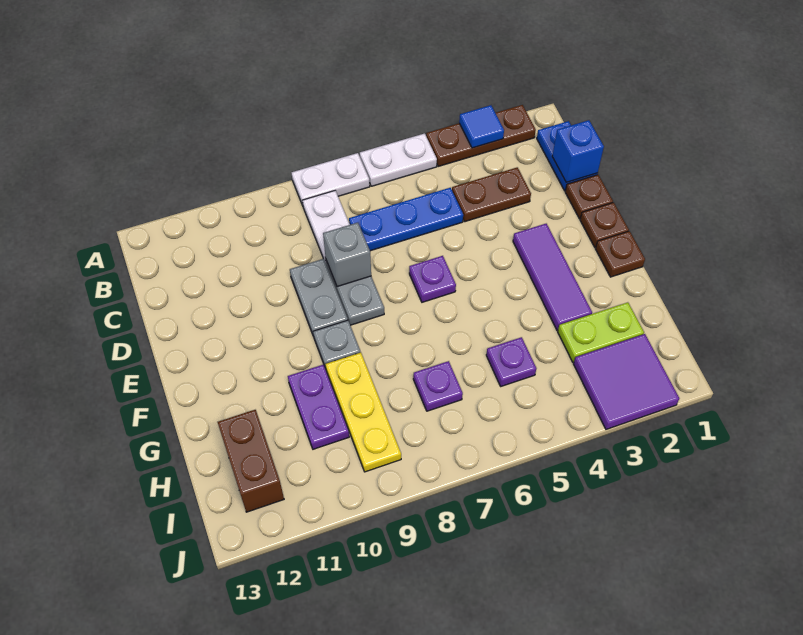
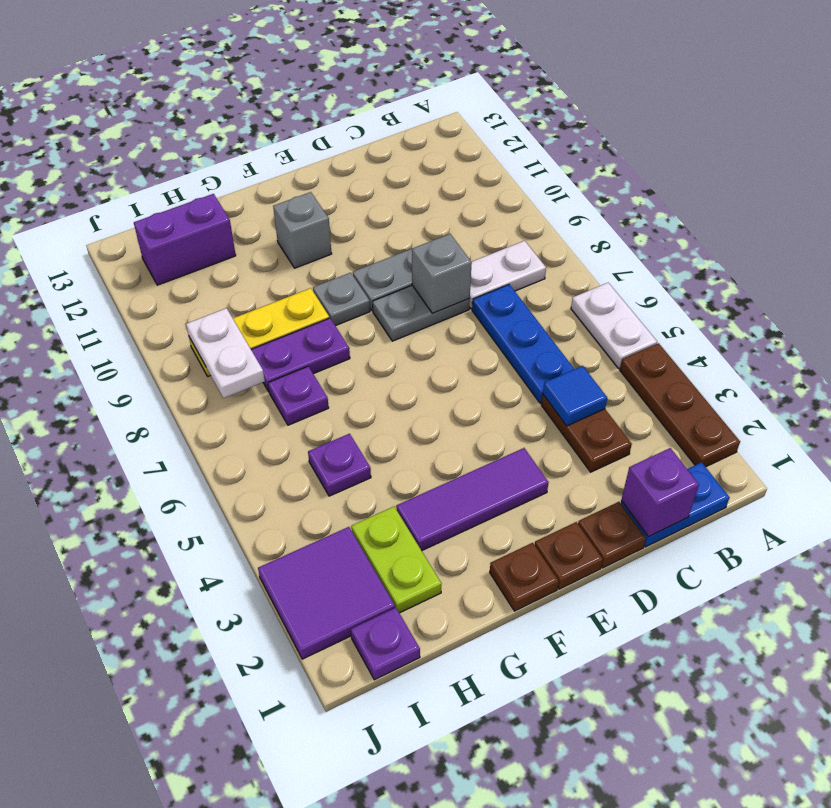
blue 1x1 tile [459,105,504,148] -> blue 1x1 tile moved to [543,366,607,426]
white 1x2 plate [292,153,370,205] -> white 1x2 plate moved to [186,308,265,398]
blue 1x1 brick [552,120,604,182] -> purple 1x1 brick [621,448,699,537]
purple 1x1 plate [409,256,456,302] -> purple 1x1 plate moved to [351,608,420,680]
none -> grey 1x1 brick [273,192,332,268]
purple 1x2 plate [288,365,349,449] -> purple 1x2 plate moved to [251,318,350,392]
brown 1x2 brick [218,410,284,512] -> purple 1x2 brick [134,194,236,285]

